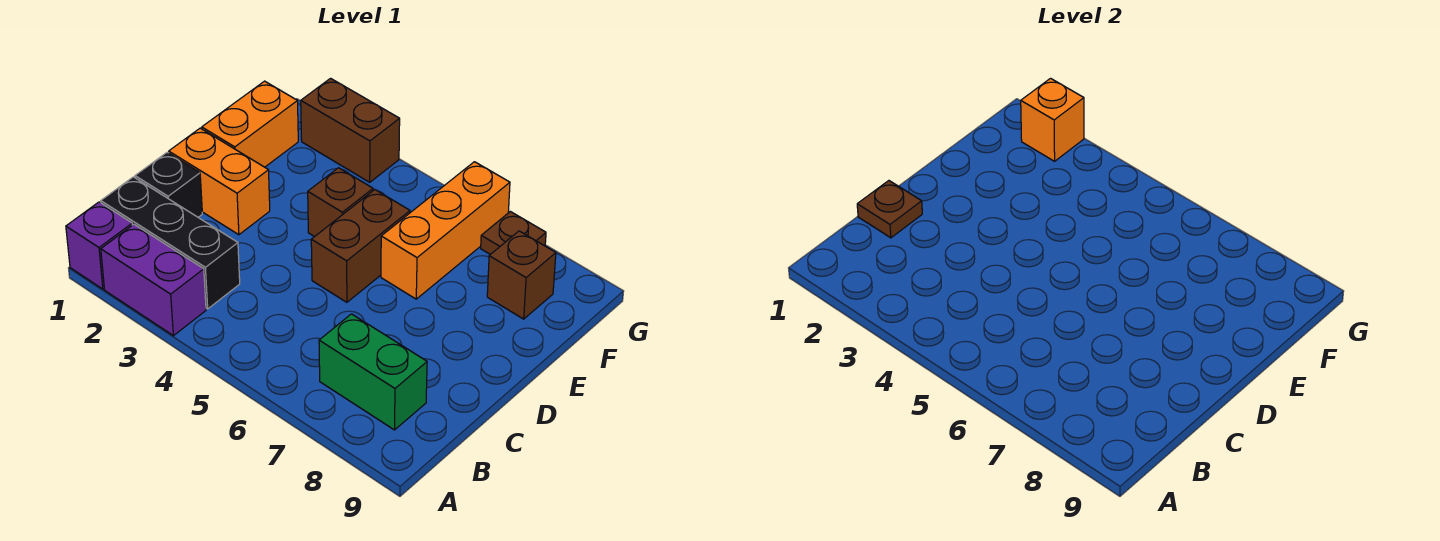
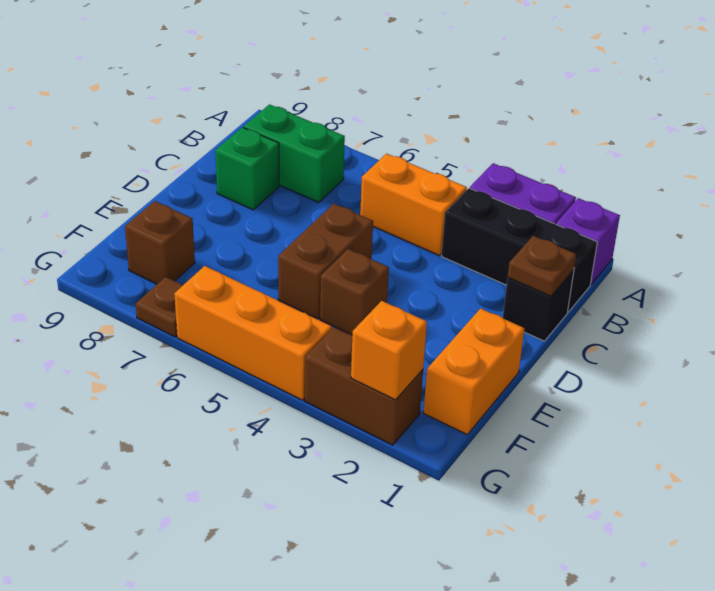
none -> green 1x1 brick [216,127,279,210]
orange 1x2 brick [169,128,270,235] -> orange 1x2 brick moved to [360,154,467,255]
orange 1x3 brick [381,162,510,299] -> orange 1x3 brick turned to [174,266,332,400]

